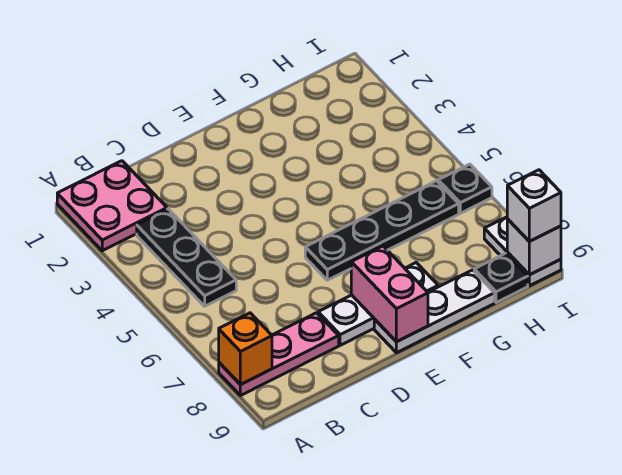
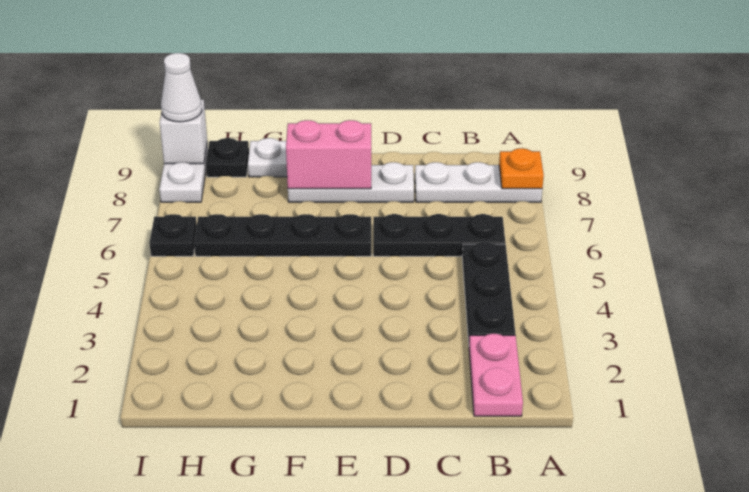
pink 2x2 plate [57,161,167,251] -> pink 1x2 plate [469,334,523,416]
pink 1x3 plate [219,313,339,396] -> white 1x3 plate [415,162,542,202]
orange 1x1 brick [219,313,272,385] -> orange 1x1 plate [499,148,544,189]
none -> black 1x3 plate [373,214,506,256]
pink 1x2 brick [351,246,428,342] -> pink 1x2 brick turned to [286,120,371,189]
white 1x1 brick [507,170,561,241] -> white 1x1 cone [161,53,202,122]

